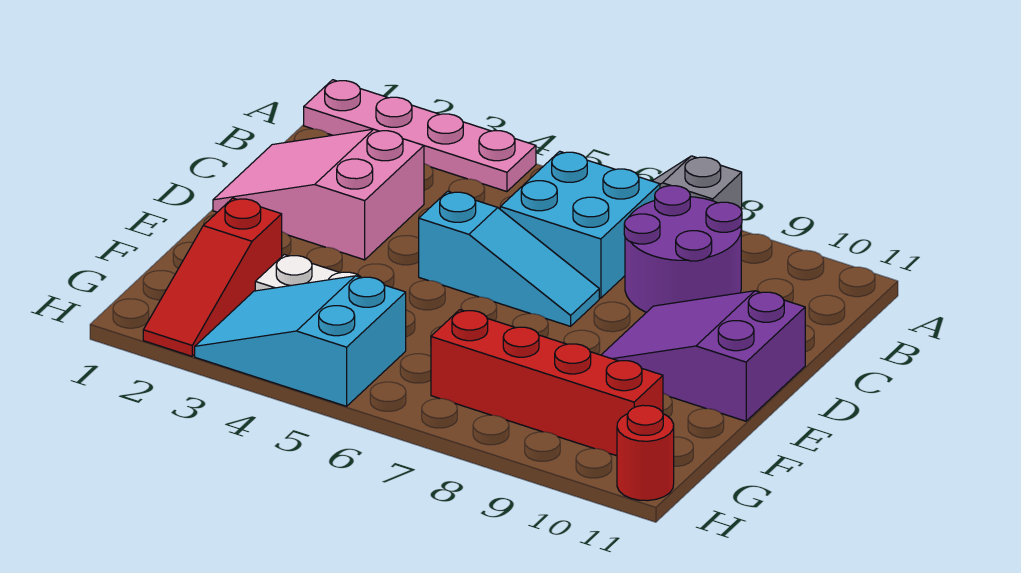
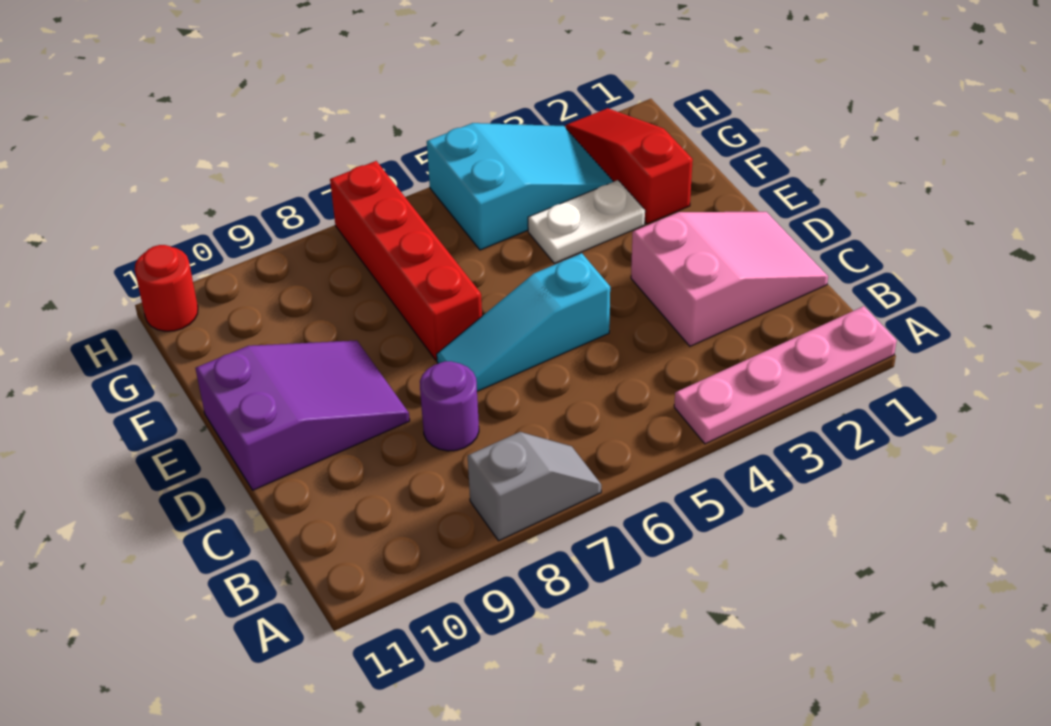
cyan 2x2 brick [500,151,660,298] -> none
purple 2x2 round brick [624,186,742,312] -> purple 1x1 round brick [420,361,479,451]
red 1x4 brick [431,310,663,456] -> red 1x4 brick turned to [330,161,482,360]

